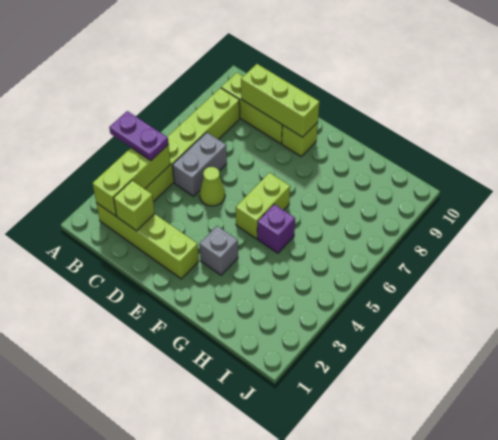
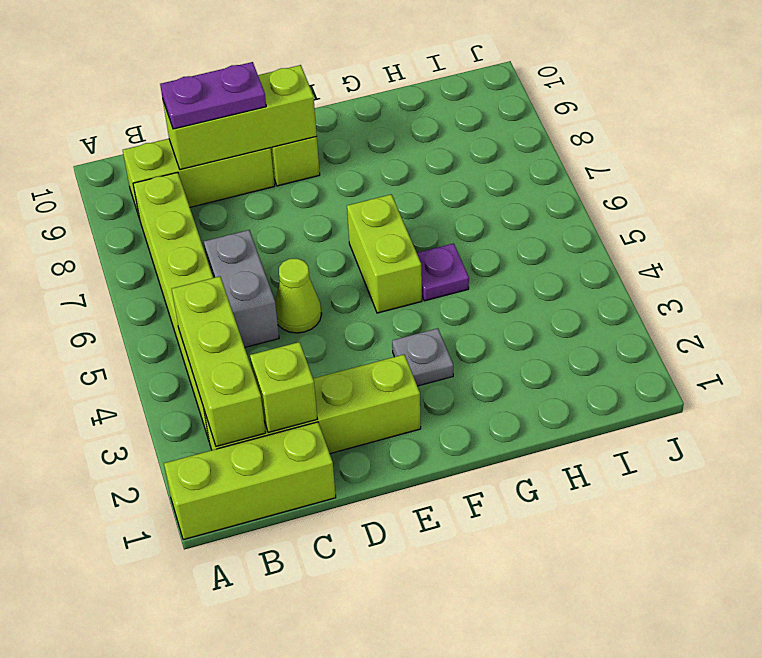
none -> lime 1x3 brick [164,422,336,540]
purple 1x2 plate [109,111,169,161] -> purple 1x2 plate moved to [160,62,266,129]
grey 1x1 brick [200,226,238,275] -> grey 1x1 plate [392,328,453,386]
purple 1x1 brick [257,204,295,253] -> purple 1x1 plate [417,243,469,301]

